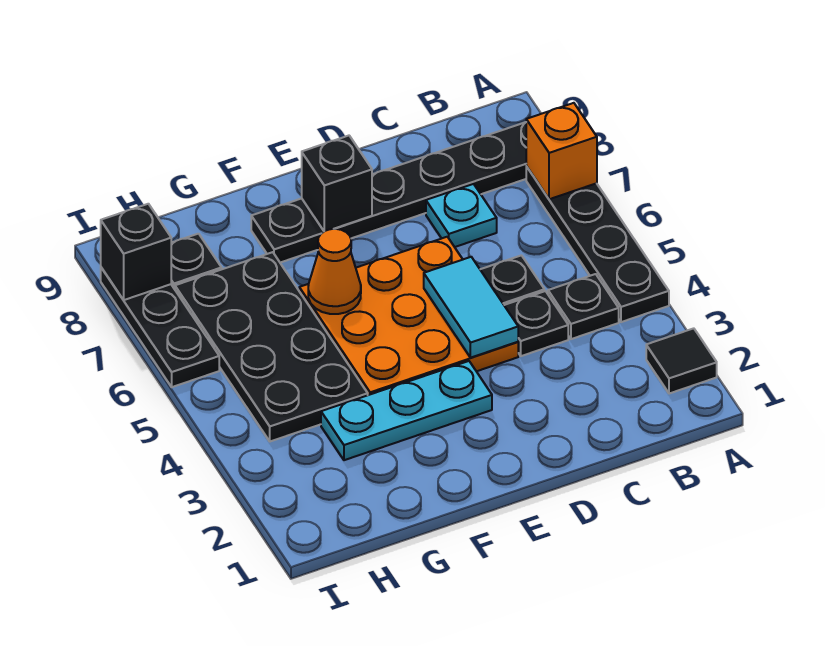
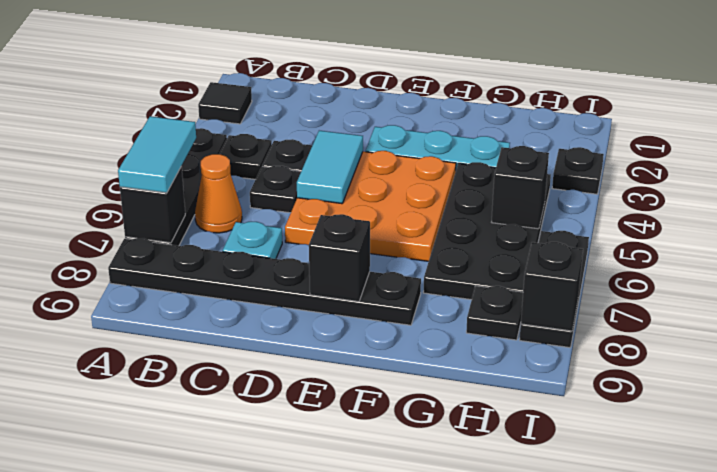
none -> cyan 1x2 tile [118,116,196,193]
orange 1x1 brick [526,103,597,199] -> black 1x1 brick [120,167,185,243]
orange 1x1 cone [308,229,361,314] -> orange 1x1 cone moved to [195,154,242,233]
none -> black 1x1 brick [492,146,549,229]
none -> black 1x1 plate [552,147,604,194]

